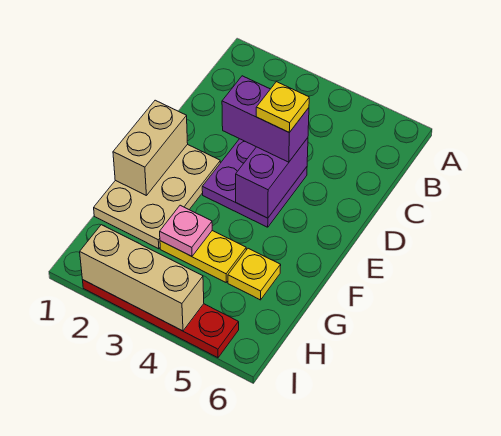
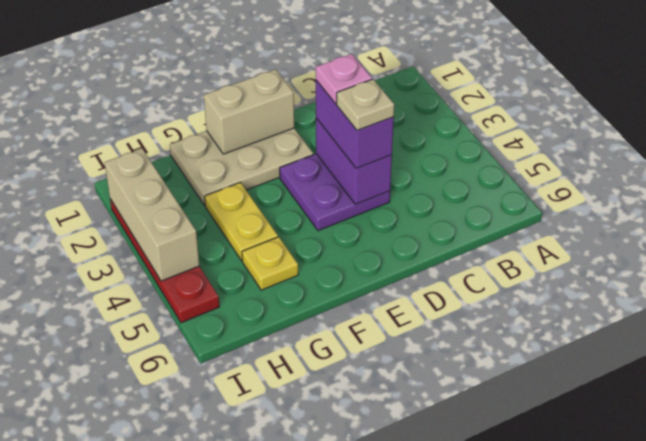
purple 1x2 brick [236,138,308,218] -> purple 1x2 brick turned to [316,118,392,204]
yellow 1x1 plate [256,82,309,132] -> tan 1x1 plate [337,79,394,130]
pink 1x1 plate [160,205,212,256] -> pink 1x1 plate moved to [316,54,372,104]

